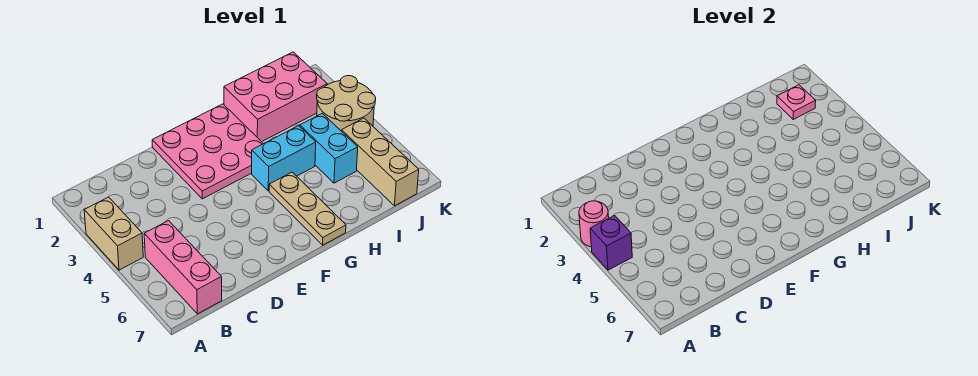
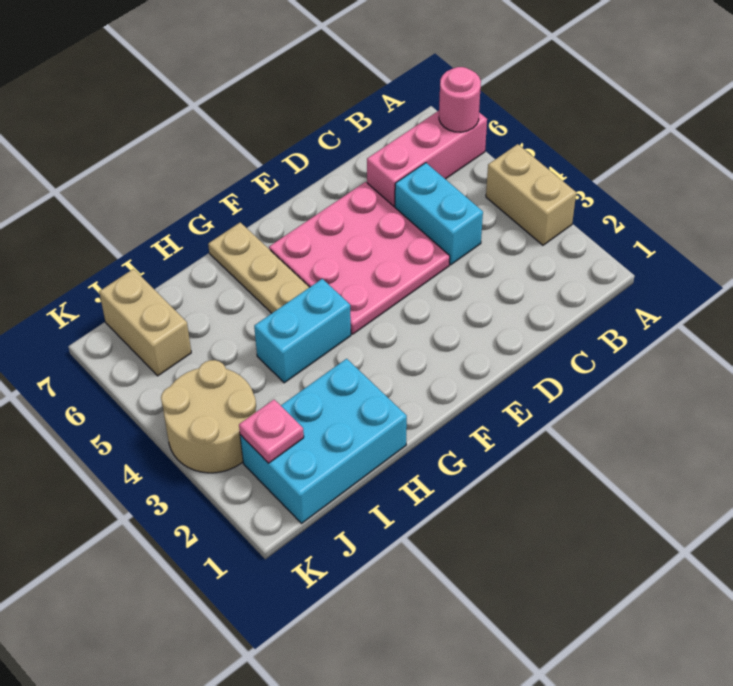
pink 1x1 round brick [579,201,609,247] -> pink 1x1 round brick moved to [439,67,481,132]
purple 1x1 brick [590,215,632,270] -> none
pink 1x3 brick [144,221,222,314] -> pink 1x3 brick turned to [367,111,487,207]
pink 3x3 plate [152,104,263,199] -> pink 3x3 plate moved to [269,182,450,334]
pink 2x3 brick [224,52,327,142] -> cyan 2x3 brick [240,359,407,523]
cyan 1x2 brick [300,113,358,183] -> cyan 1x2 brick moved to [395,163,483,265]
tan 1x3 brick [342,118,419,206] -> tan 1x2 brick [99,269,191,376]

